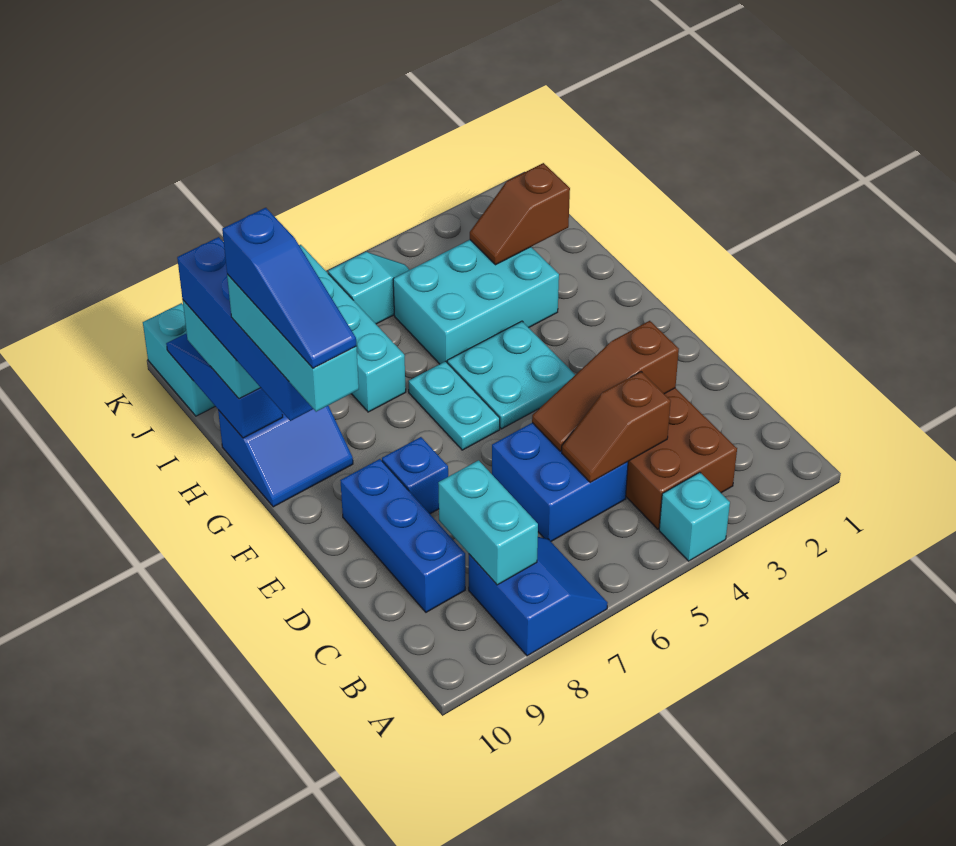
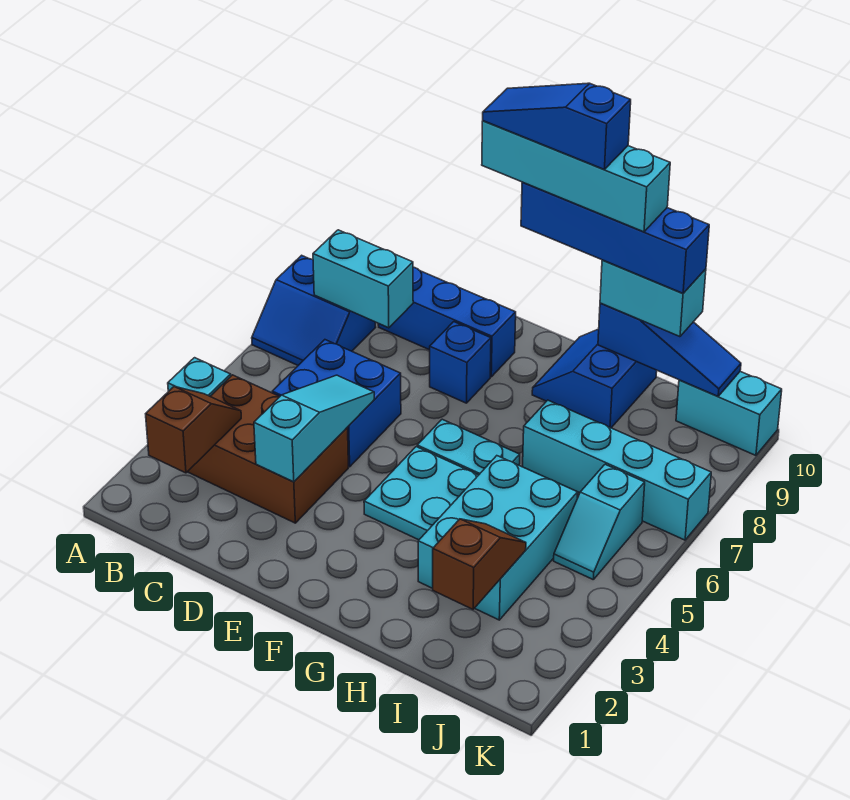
brown 1x2 slope [562,372,671,483] -> brown 1x2 slope moved to [146,387,241,473]
brown 1x3 slope [532,321,679,451] -> cyan 1x3 slope [254,375,374,482]
cyan 1x3 brick [227,274,359,412] -> cyan 1x4 brick [482,121,670,232]

